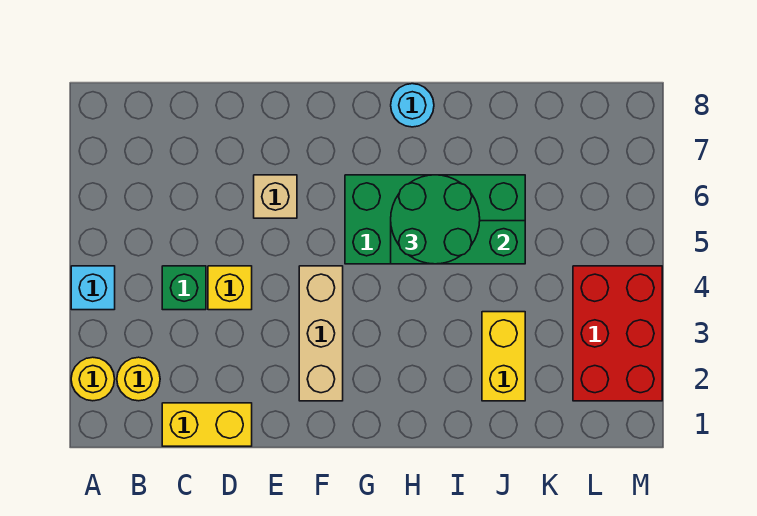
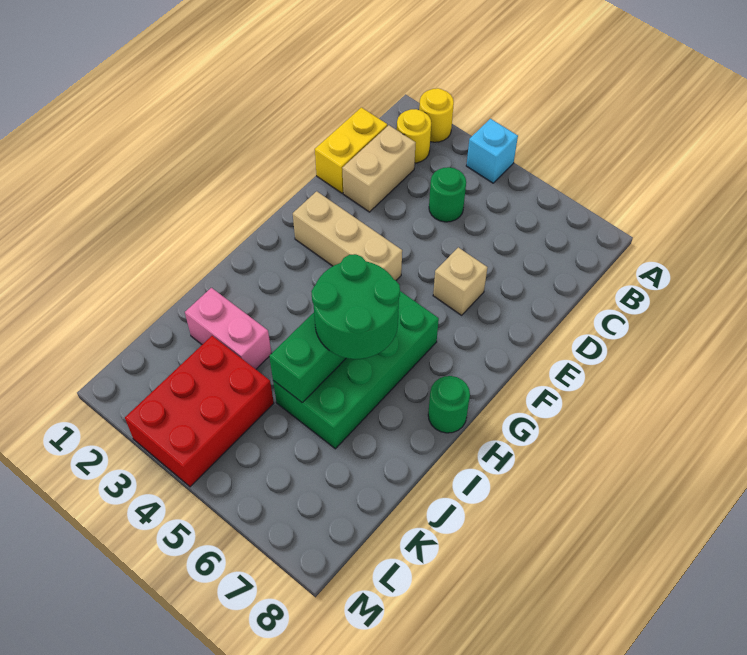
none -> tan 1x2 brick [342,125,415,212]
green 1x1 brick [162,266,206,310] -> green 1x1 round brick [429,167,466,222]
yellow 1x1 brick [208,266,252,310] -> none
cyan 1x1 round brick [391,84,434,127] -> green 1x1 round brick [428,376,470,433]
yellow 1x2 brick [482,312,525,401] -> pink 1x2 brick [185,288,272,369]
red 2x3 brick [573,266,662,401] -> red 2x3 brick turned to [125,336,274,487]

